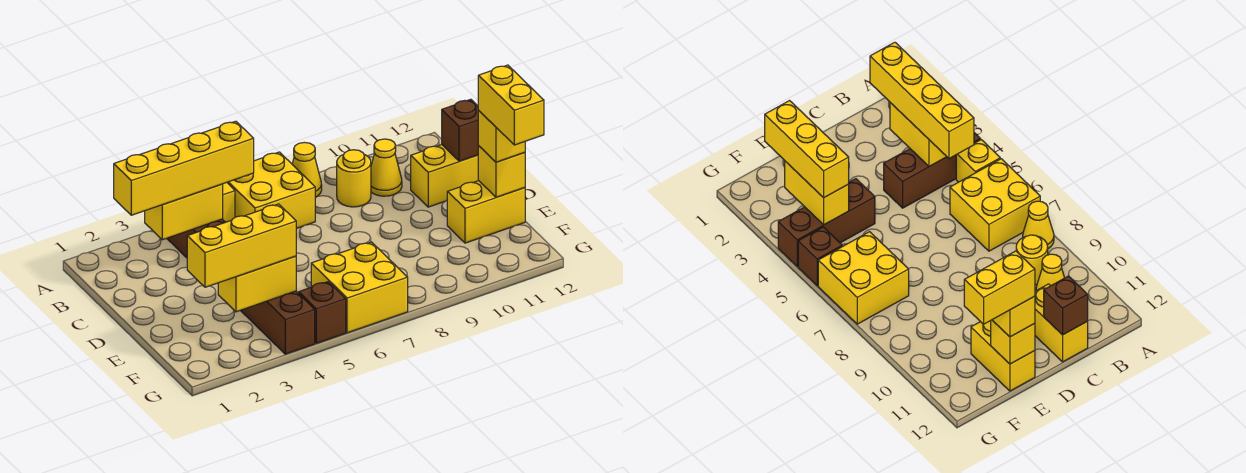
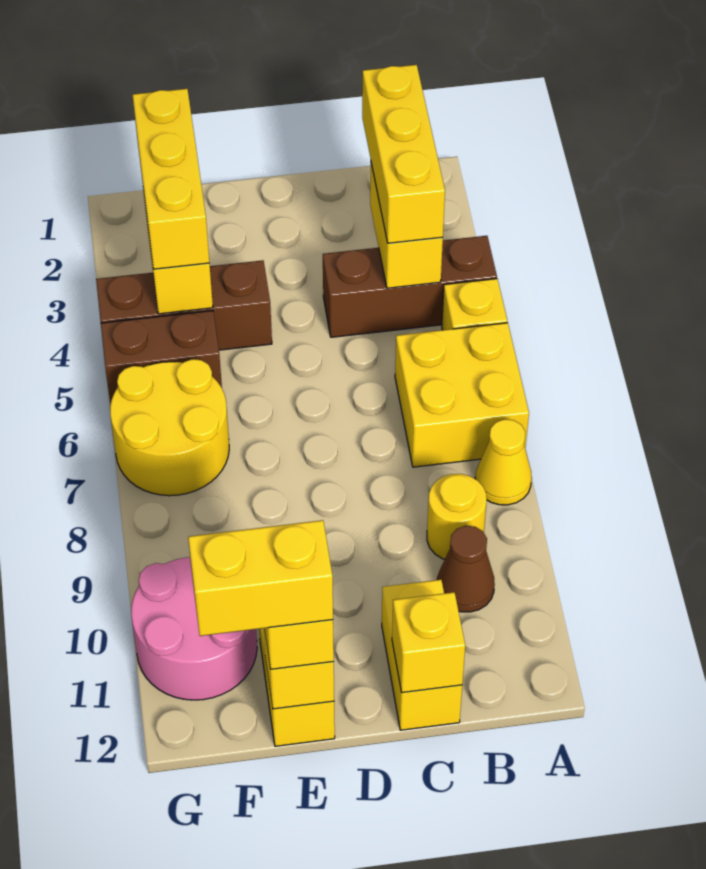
yellow 1x4 brick [114,121,254,215] -> yellow 1x3 brick [362,65,445,243]
yellow 1x1 cone [371,139,402,196] -> brown 1x1 cone [437,526,495,612]
brown 1x1 brick [442,99,479,161] -> yellow 1x1 brick [392,592,465,693]
yellow 2x2 brick [311,242,408,333] -> yellow 2x2 round brick [110,359,229,496]
none -> pink 2x2 round brick [131,557,257,700]
brown 1x1 brick [299,282,346,343] -> brown 1x2 brick [101,311,222,404]

